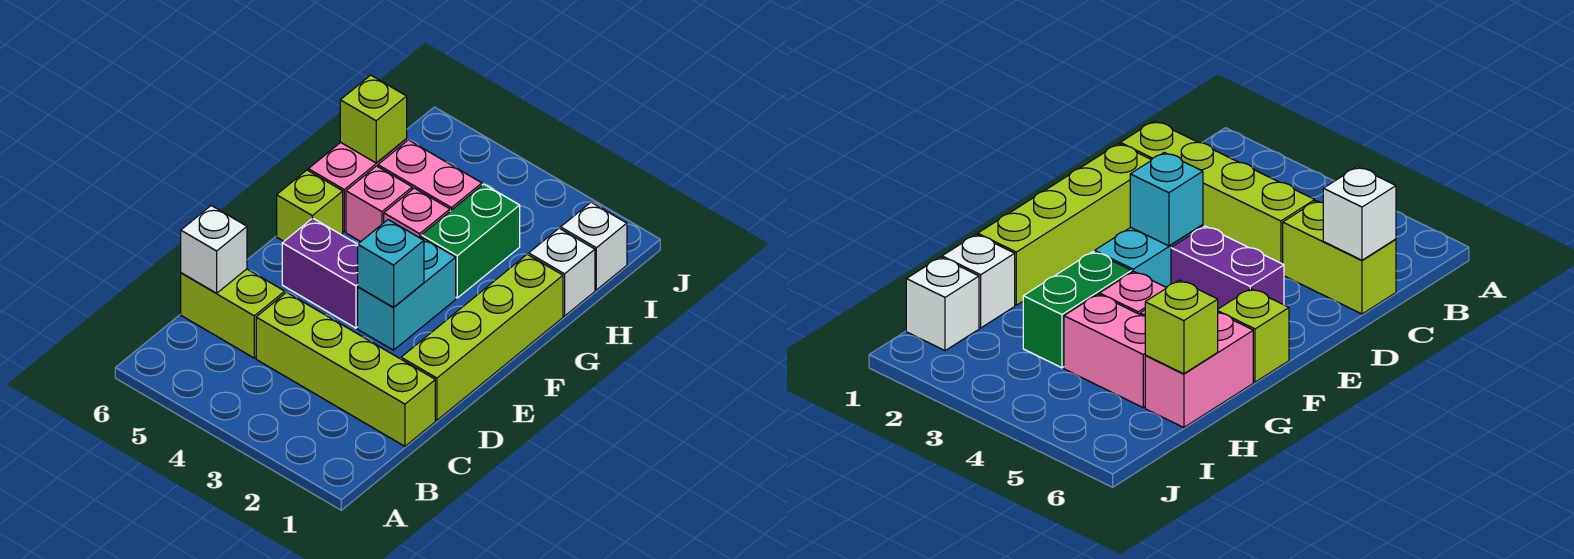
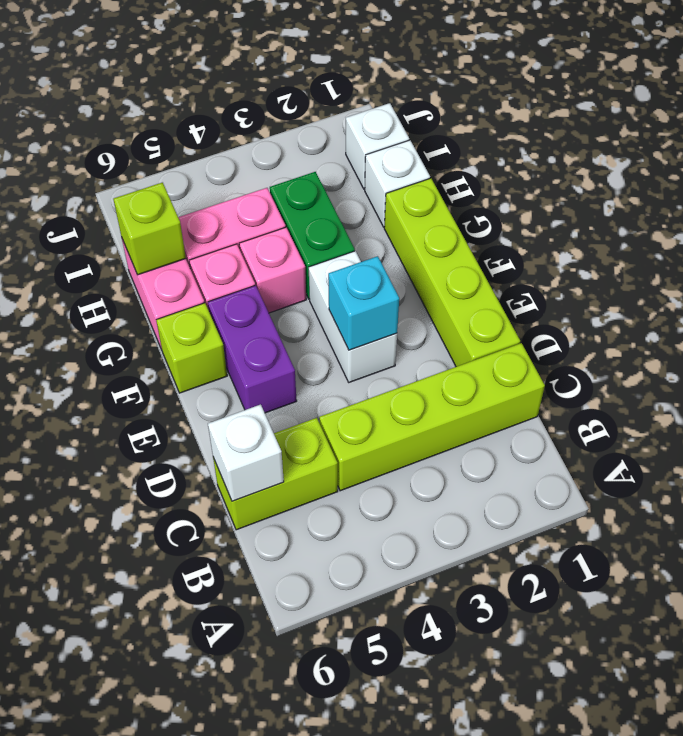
cyan 1x2 brick [358,236,456,350] -> white 1x2 brick [309,251,397,382]
purple 1x2 brick [282,218,358,328] -> purple 1x2 brick turned to [208,285,297,413]

